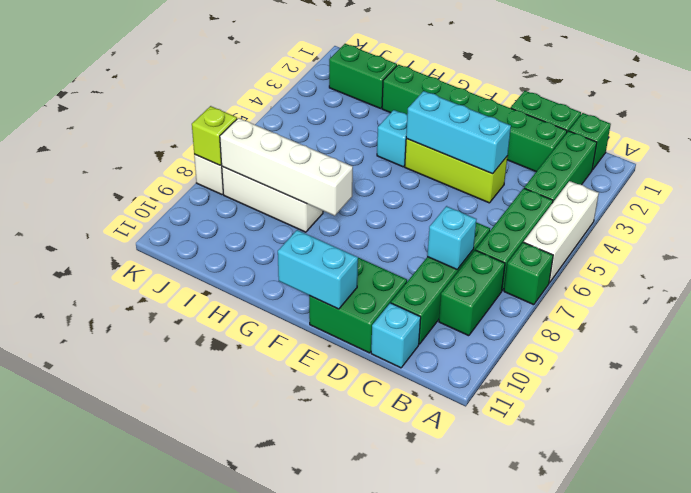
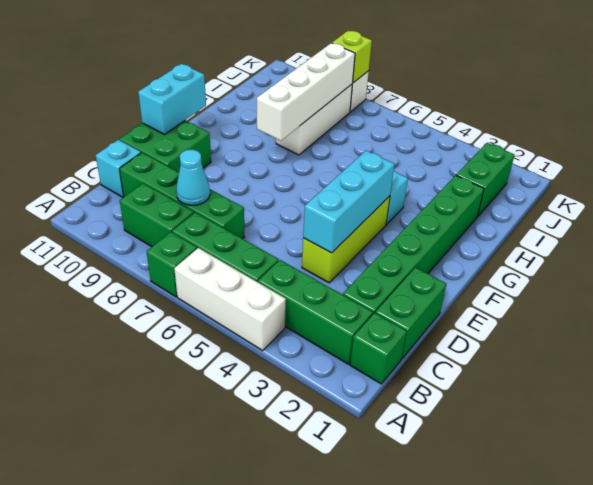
cyan 1x1 brick [427,206,477,269] -> cyan 1x1 cone [176,150,210,206]

